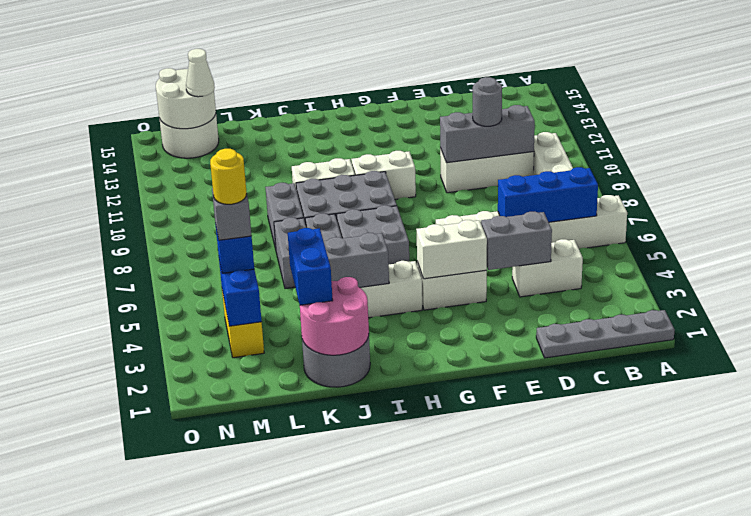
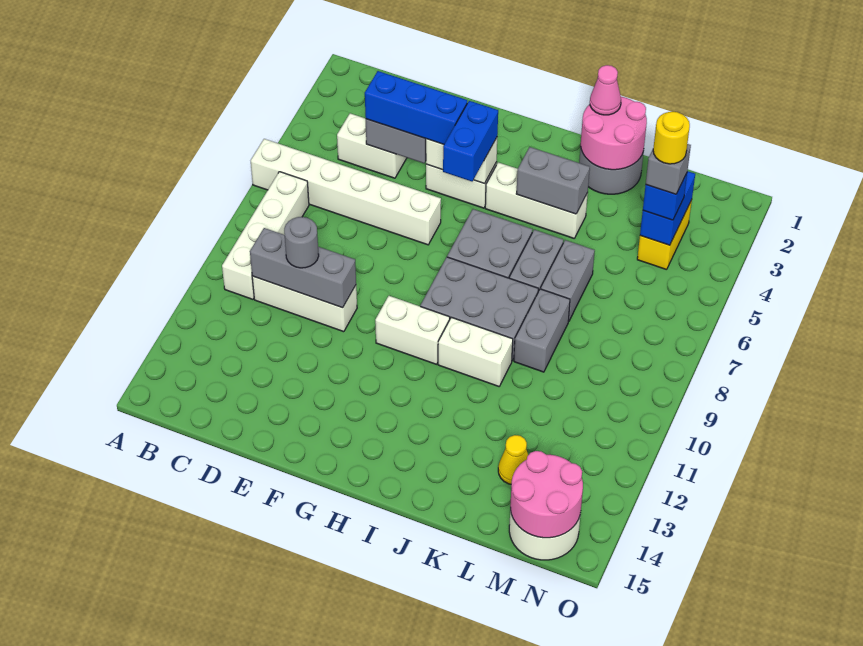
grey 1x4 plate [536,310,675,358] -> none
blue 1x3 brick [498,167,598,222] -> blue 1x3 brick moved to [365,71,467,144]
none -> pink 1x1 cone [590,65,621,115]
blue 1x2 brick [288,228,333,305] -> blue 1x2 brick moved to [443,101,498,181]
none -> yellow 1x1 cone [498,435,528,484]
white 2x2 round brick [156,68,216,129] -> pink 2x2 round brick [510,451,583,538]
white 1x1 cone [186,49,215,97] -> none

